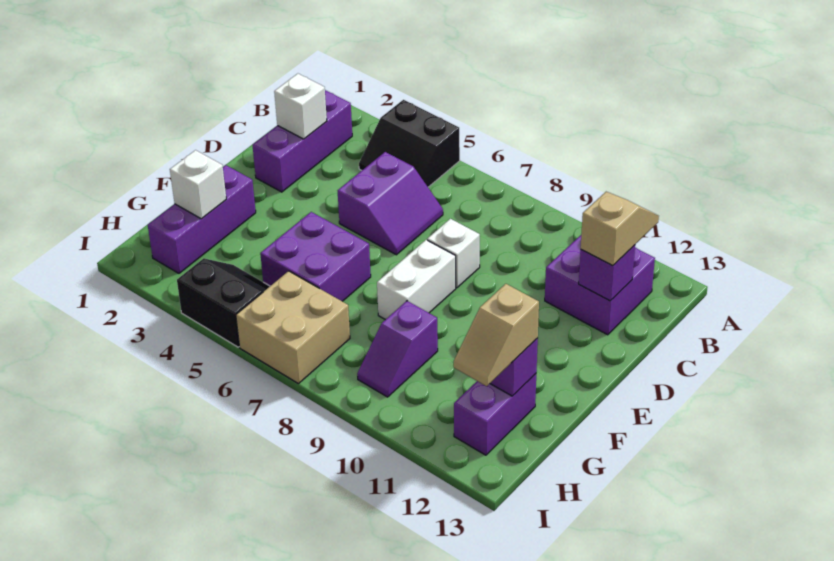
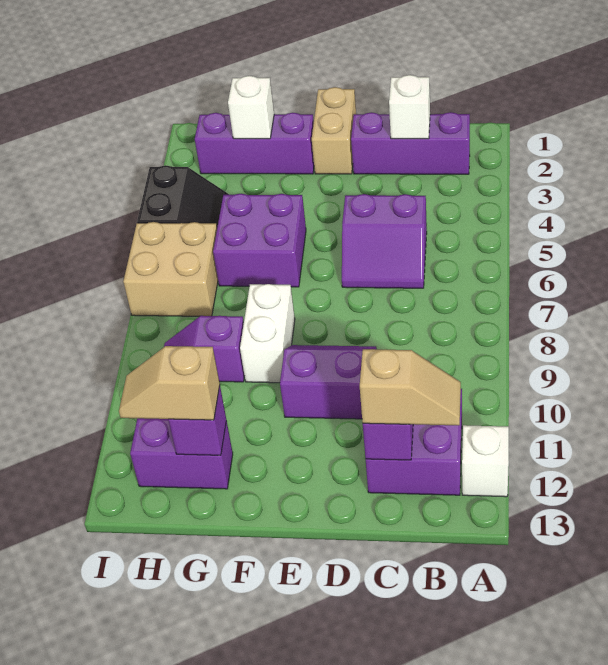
black 2x2 slope [359,100,460,187] -> none
white 1x1 brick [427,219,480,288] -> white 1x1 brick moved to [462,425,509,497]
none -> purple 2x2 slope [280,345,377,419]
none -> tan 1x2 brick [312,87,356,174]
white 1x2 brick [377,240,456,320] -> white 1x2 brick turned to [240,284,295,383]

